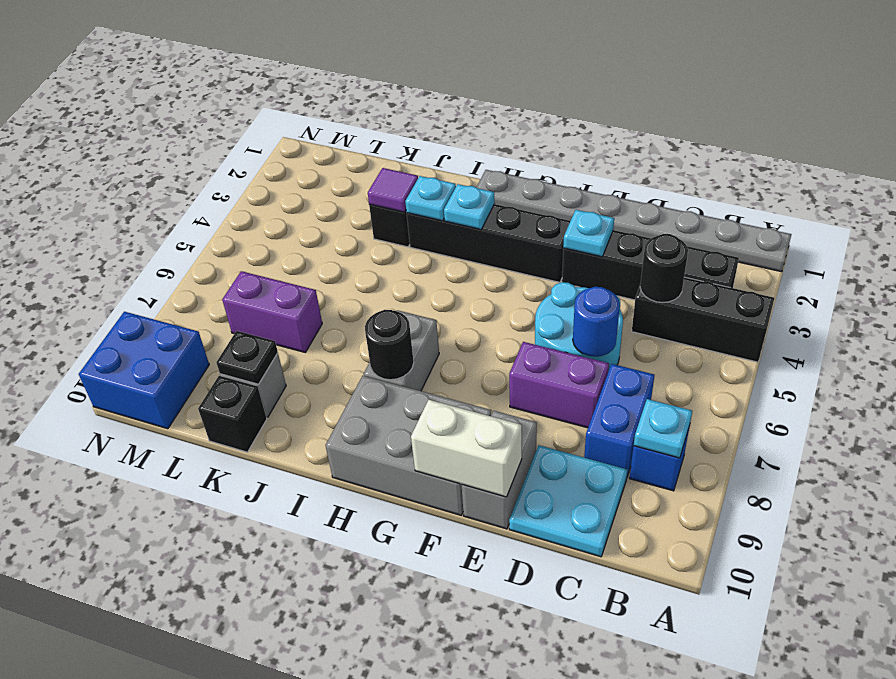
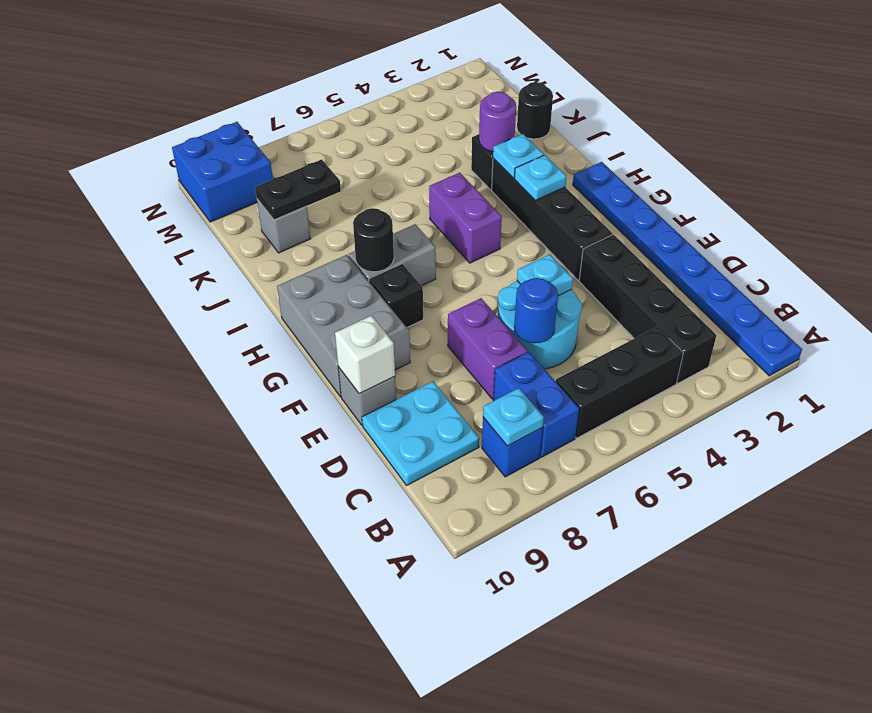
grey 1x8 plate [477,170,791,272] -> blue 1x8 plate [573,162,802,376]
black 1x3 brick [632,277,774,362] -> black 1x3 brick turned to [556,327,683,438]
black 1x1 round brick [640,234,688,303] -> black 1x1 round brick moved to [517,82,553,139]
blue 1x2 brick [584,364,654,477] -> blue 1x2 brick turned to [493,352,579,457]
cyan 1x1 plate [563,210,614,257] -> cyan 1x1 plate moved to [517,254,573,296]
grey 1x2 brick [462,411,537,529] -> grey 1x1 brick [338,367,396,425]
white 1x2 brick [411,400,522,497] -> white 1x1 brick [335,316,395,394]
purple 1x1 tile [368,168,418,212] -> purple 1x1 round brick [479,92,516,152]
purple 1x2 brick [222,271,322,352] -> purple 1x2 brick moved to [429,173,502,263]
black 1x1 plate [216,331,278,384] -> black 1x2 plate [255,159,341,220]
black 1x1 brick [198,376,267,452] -> black 1x1 brick moved to [369,264,423,327]

